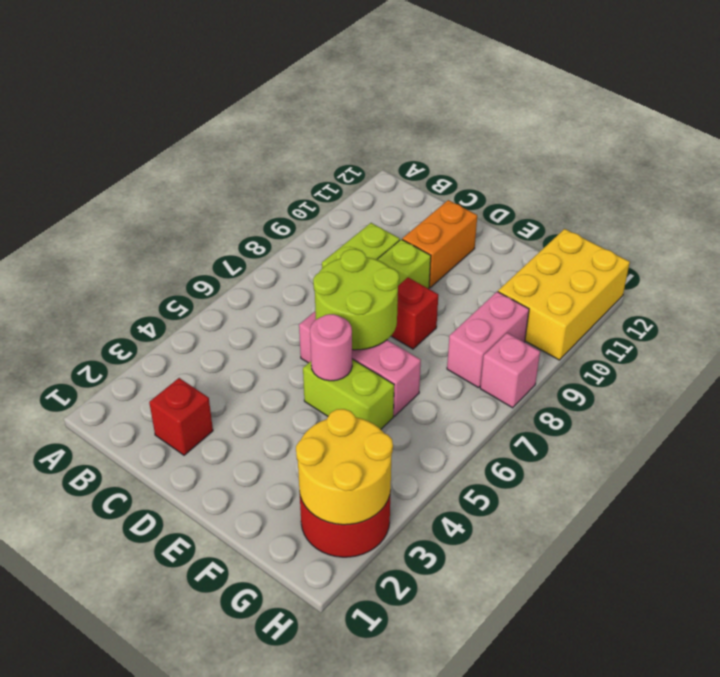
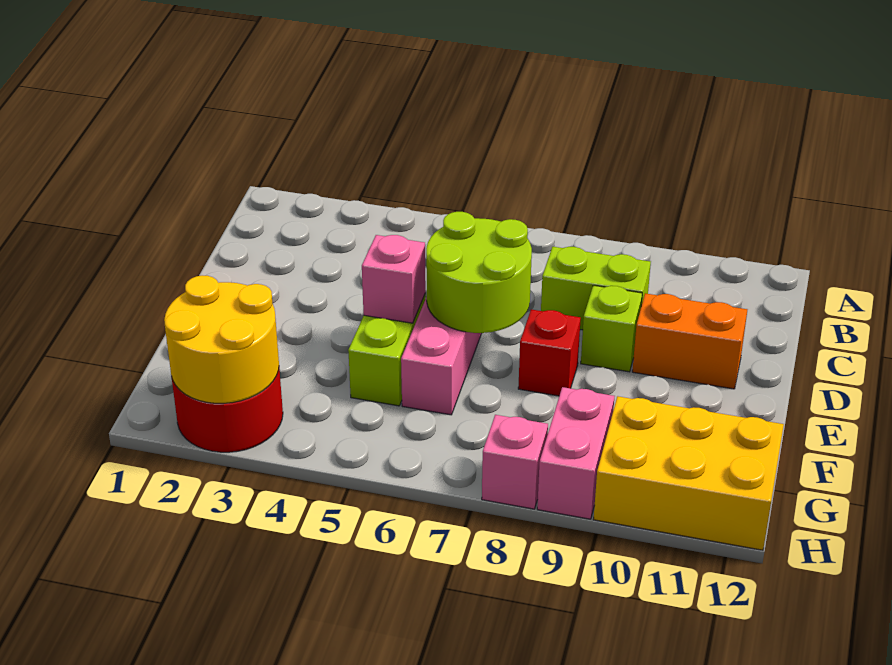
red 1x1 brick [149,378,213,455] -> none
pink 1x1 round brick [310,314,352,381] -> pink 1x1 brick [362,235,426,323]
pink 1x2 brick [447,292,529,388] -> pink 1x2 brick turned to [537,387,615,519]

